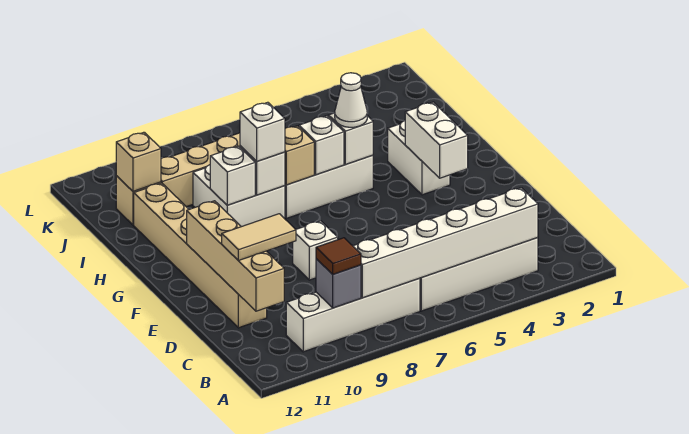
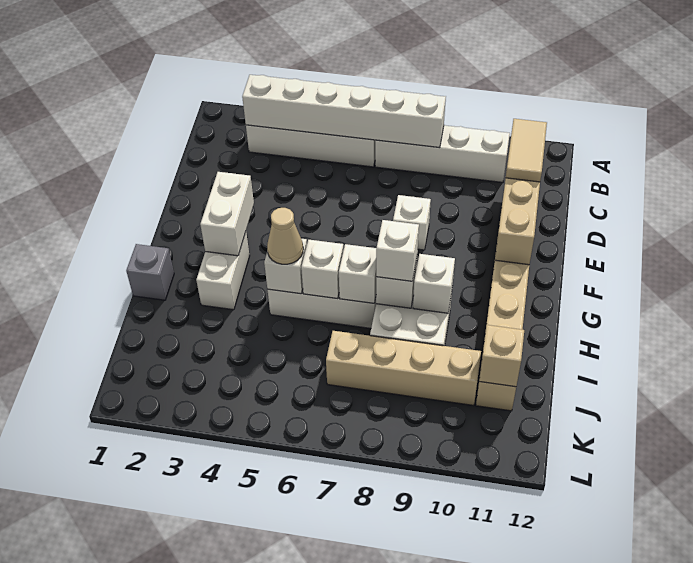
grey 1x1 brick [316,259,361,308] -> grey 1x1 brick moved to [126,244,174,300]
brown 1x1 tile [316,238,361,274] -> none
tan 1x2 tile [222,214,296,261] -> tan 1x2 tile turned to [506,119,547,182]
white 1x1 cone [335,73,367,127] -> tan 1x1 cone [267,208,303,264]
tan 1x1 brick [285,126,314,185] -> white 1x1 brick [339,244,376,303]

